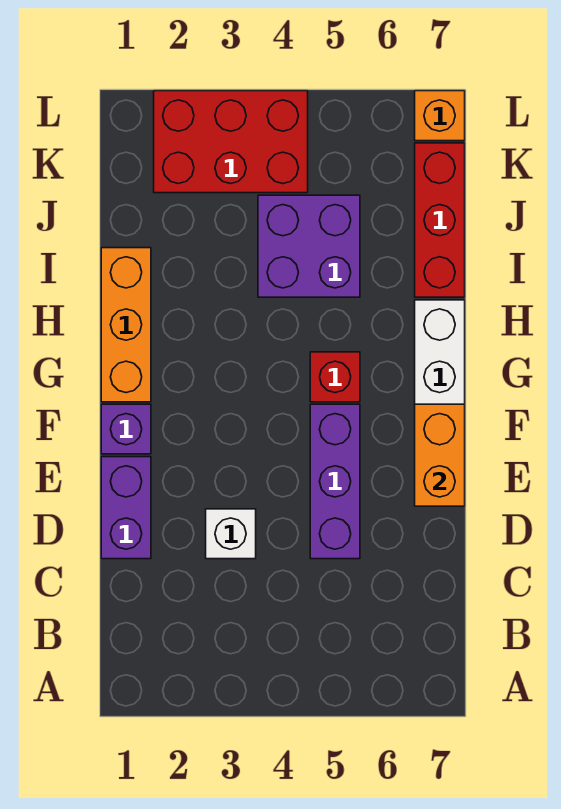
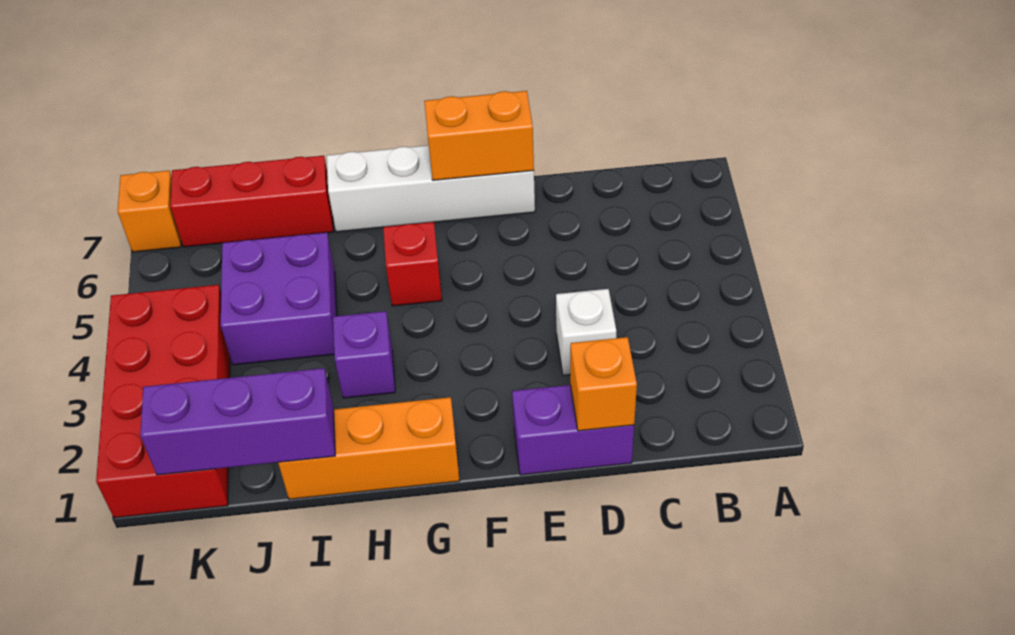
none -> orange 1x1 brick [570,337,637,431]
purple 1x3 brick [310,404,360,559] -> purple 1x3 brick moved to [140,368,335,475]
purple 1x1 brick [101,404,151,454] -> purple 1x1 brick moved to [333,311,395,398]
red 2x3 brick [154,91,308,193] -> red 2x4 brick [96,285,230,518]

